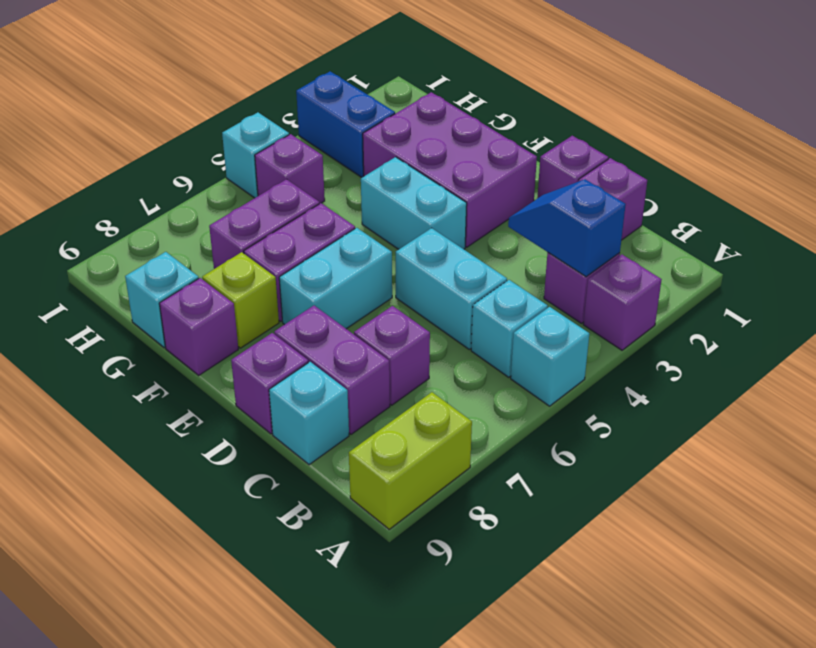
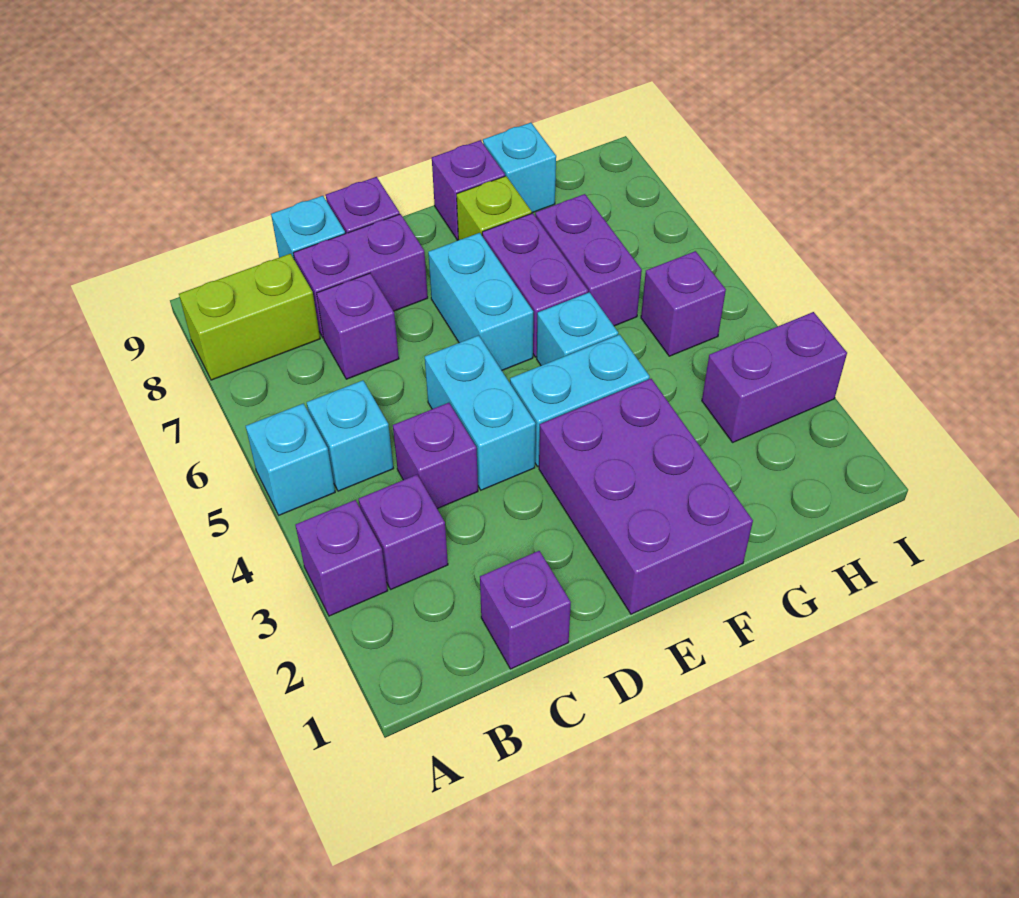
lime 1x2 brick [349,392,472,529] -> lime 1x2 brick turned to [179,254,320,380]
blue 1x2 slope [508,179,626,277] -> none
cyan 1x2 brick [396,228,507,349] -> cyan 1x2 brick turned to [425,335,536,490]
purple 1x1 brick [537,136,608,198] -> purple 1x1 brick moved to [393,403,478,509]
purple 2x3 brick [363,92,537,247] -> purple 2x3 brick turned to [539,379,753,614]
blue 1x2 brick [296,71,395,177] -> purple 1x2 brick [702,312,847,442]
cyan 1x1 brick [222,112,289,198] -> cyan 1x1 brick moved to [537,292,618,366]

